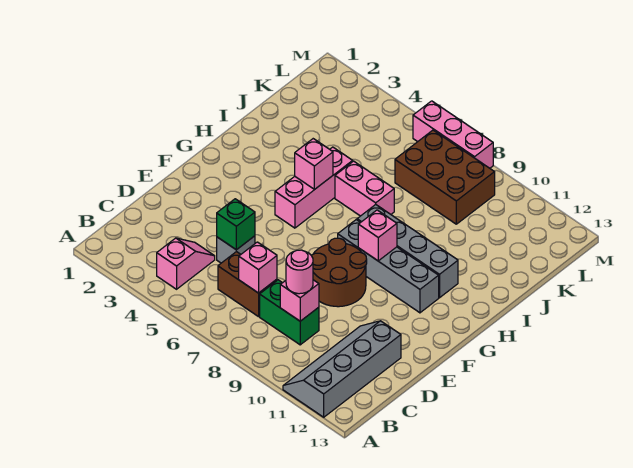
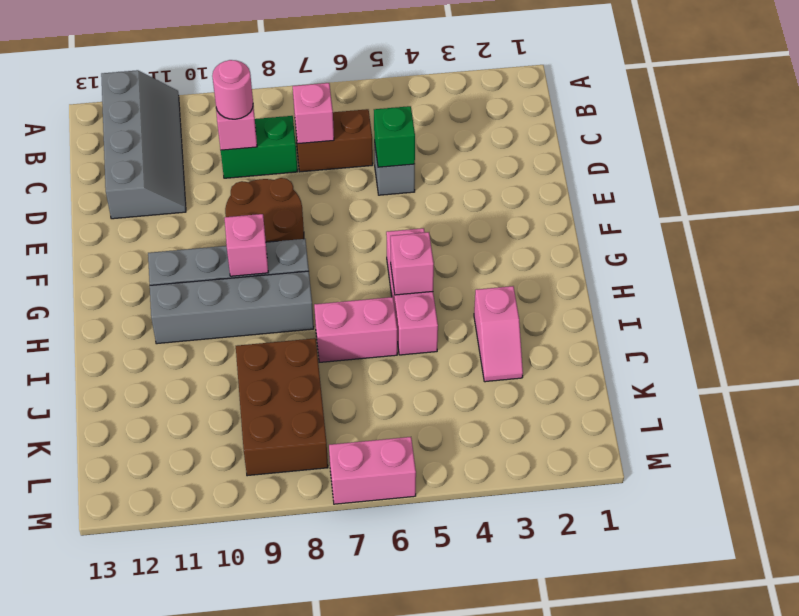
pink 1x2 slope [157,238,215,289] -> pink 1x2 slope moved to [474,286,523,382]
brown 2x3 brick [395,130,495,224] -> brown 2x3 brick turned to [236,338,328,476]
pink 1x3 brick [413,101,493,168] -> pink 1x2 brick [329,437,416,504]

